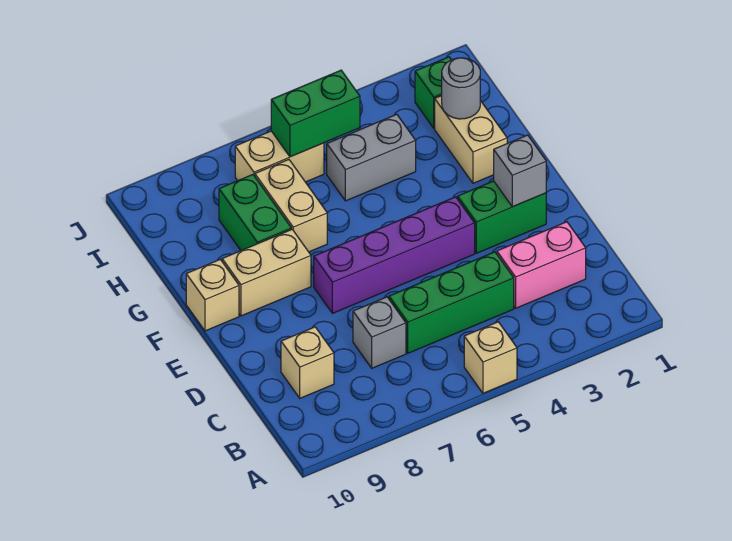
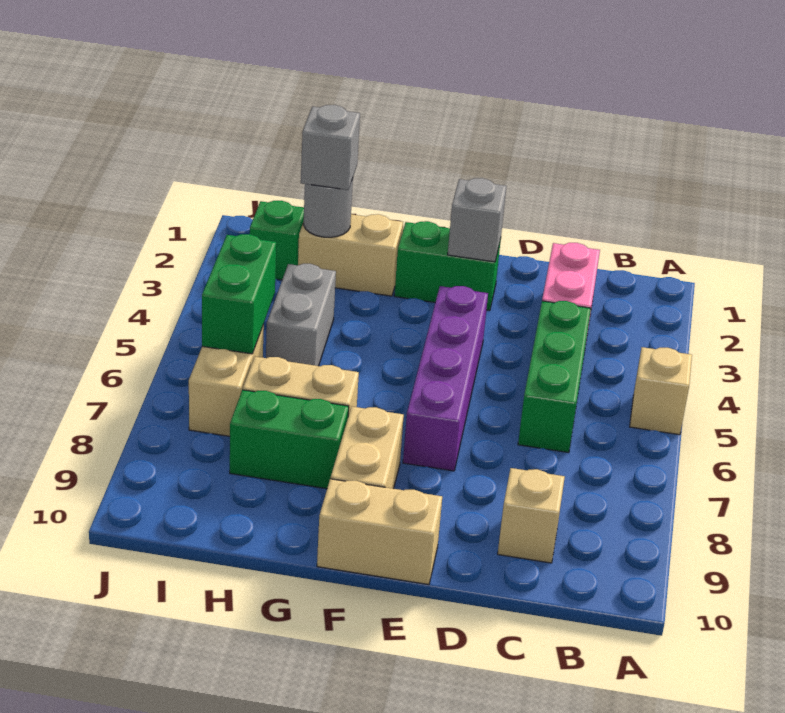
grey 1x1 brick [353,297,406,368] -> grey 1x1 brick moved to [301,105,360,190]
green 1x2 brick [458,181,546,253] -> green 1x2 brick turned to [394,221,501,310]
tan 1x1 brick [186,259,239,331] -> tan 1x2 brick [317,479,442,585]

